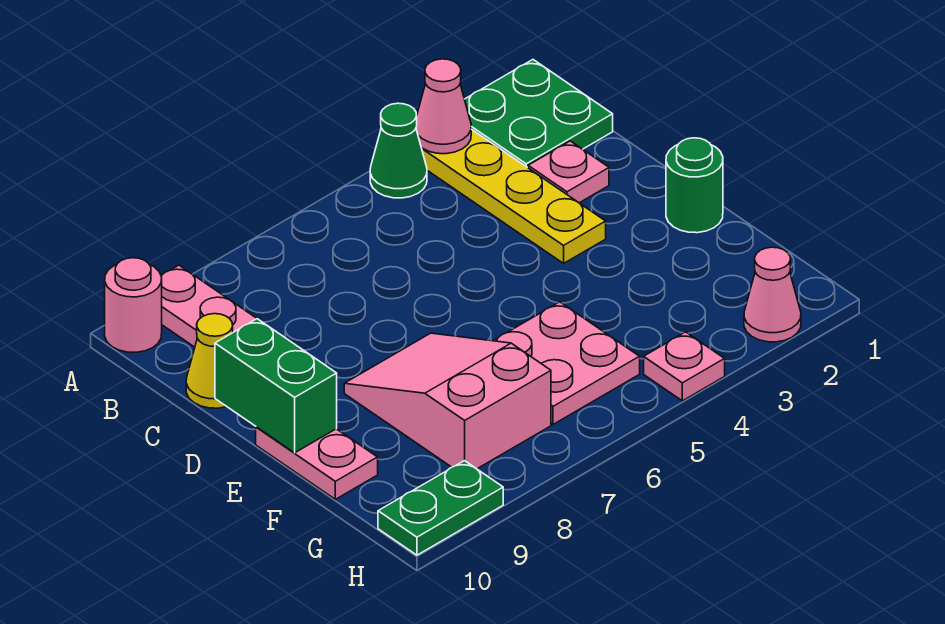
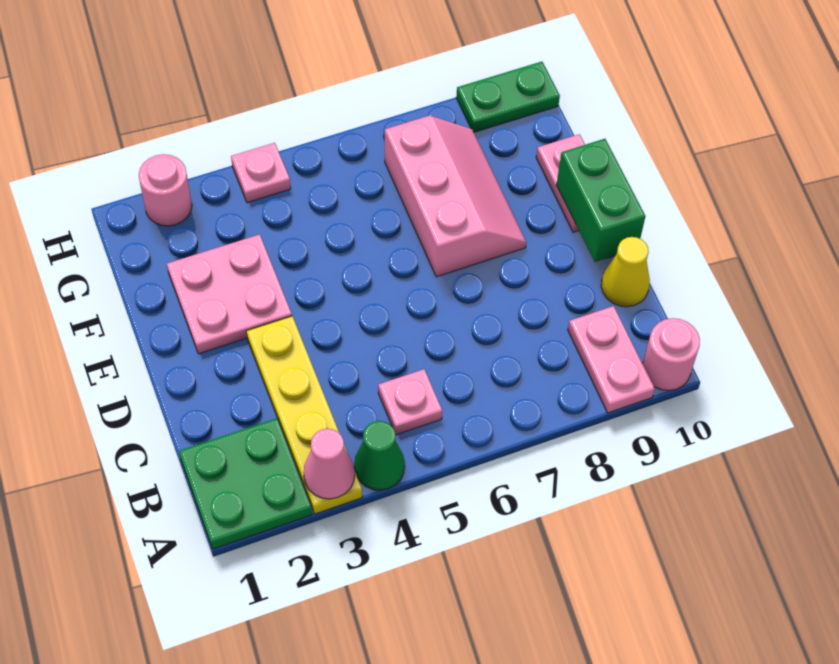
pink 1x1 plate [528,141,609,203] -> pink 1x1 plate moved to [378,369,442,435]
green 1x1 round brick [666,138,723,233] -> none
pink 2x3 slope [344,333,551,469] -> pink 2x3 slope turned to [385,116,526,277]
pink 2x2 plate [493,302,640,424] -> pink 2x2 plate moved to [167,234,292,354]
pink 1x1 cone [744,247,801,342] -> pink 1x1 round brick [139,154,192,226]

